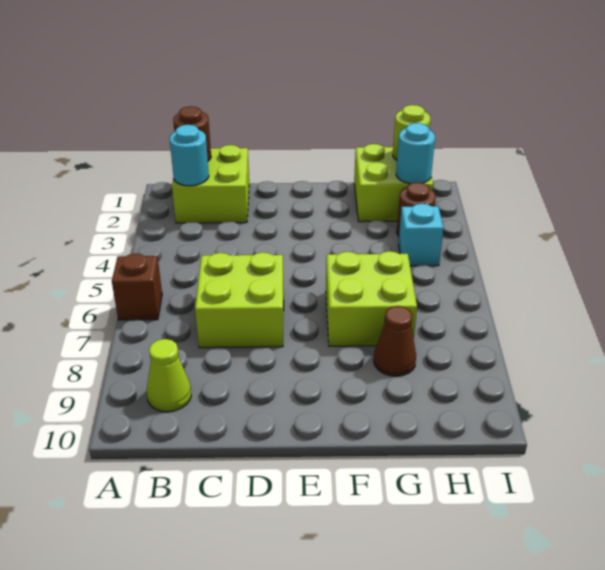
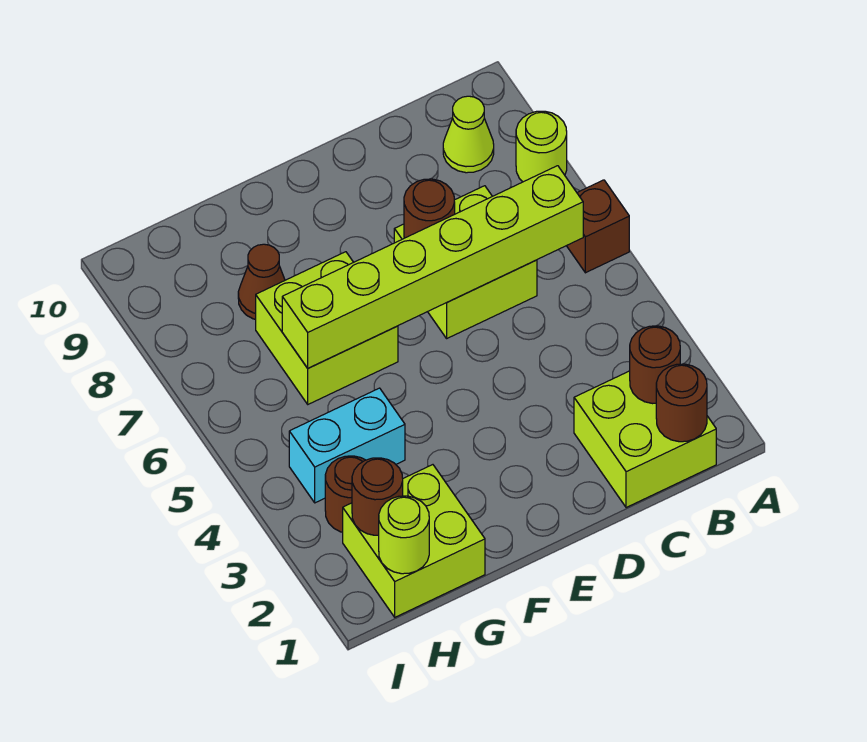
none -> lime 1x1 round brick [516,111,567,182]
cyan 1x1 round brick [169,125,209,186] -> brown 1x1 round brick [630,326,680,404]
none -> lime 1x6 brick [282,166,583,368]
none -> brown 1x1 round brick [404,179,455,238]
cyan 1x1 round brick [396,123,435,184] -> brown 1x1 round brick [352,458,403,535]
cyan 1x1 brick [399,204,444,266] -> cyan 1x2 brick [289,388,405,503]

